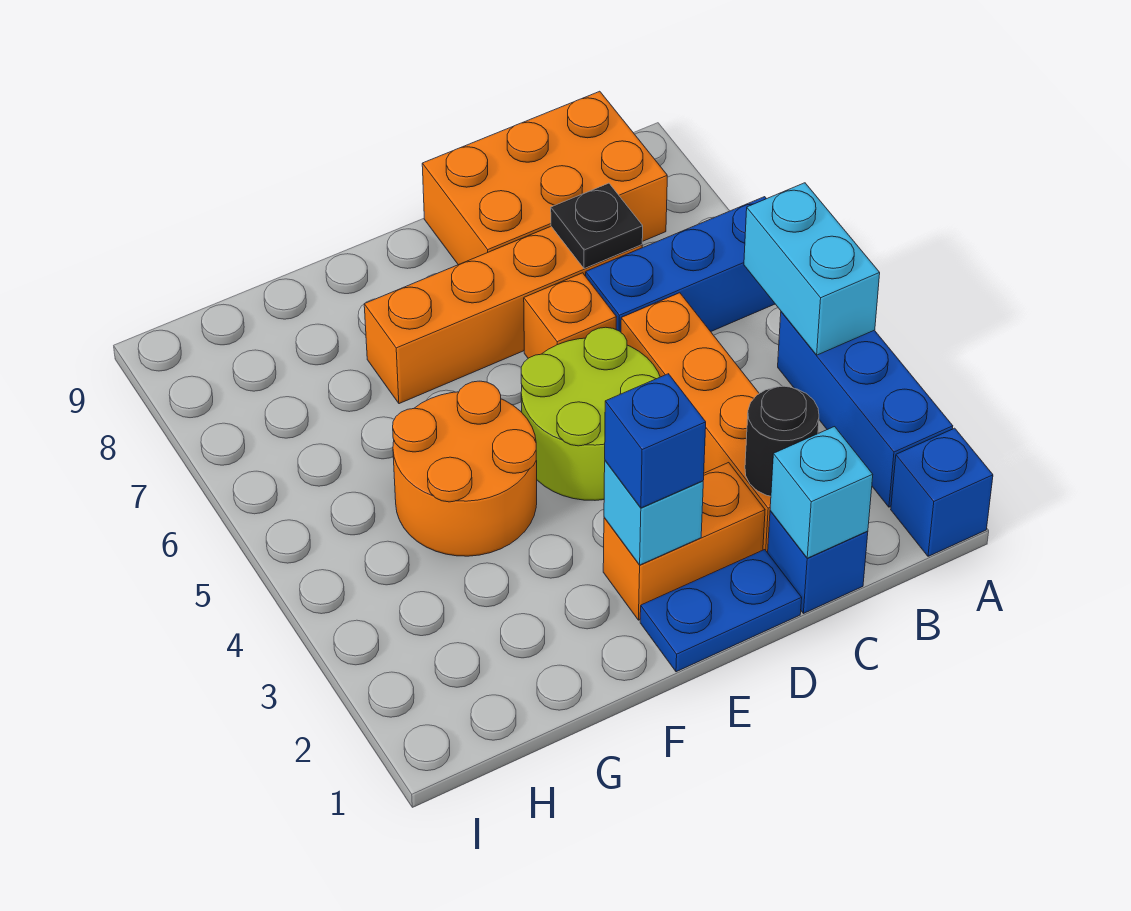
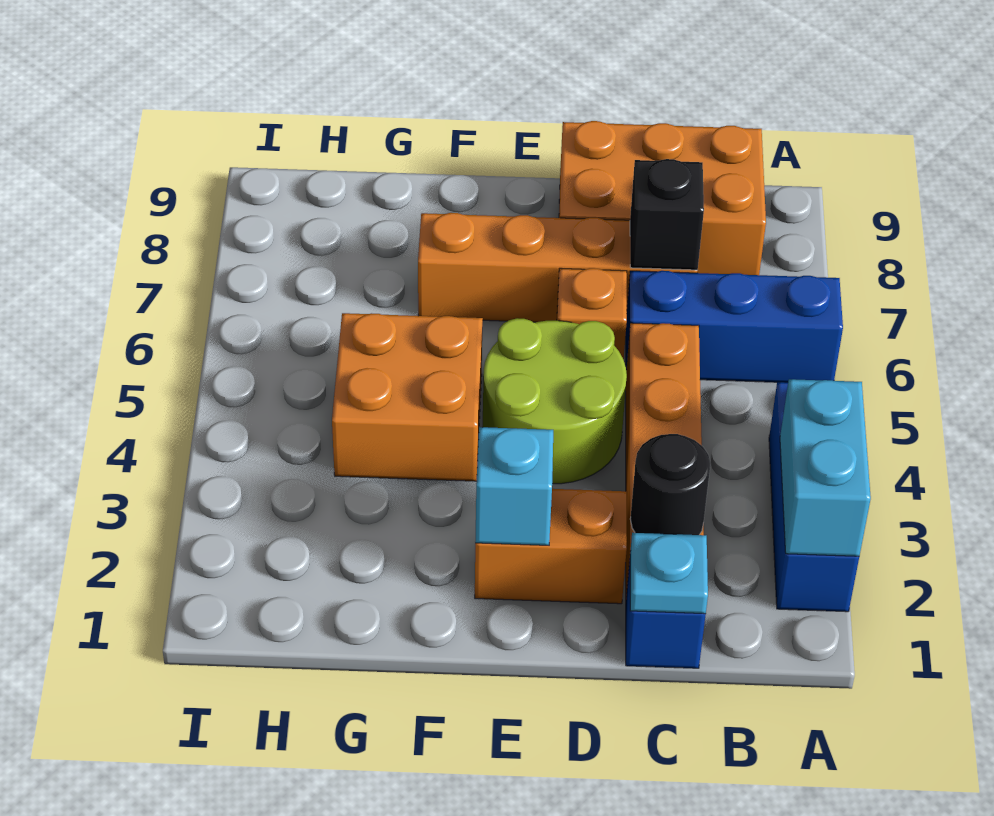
blue 1x1 brick [891,428,993,556] -> none
cyan 1x2 brick [744,183,880,355] -> cyan 1x2 brick moved to [780,379,871,556]
cyan 1x1 brick [770,427,873,558] -> cyan 1x1 plate [630,533,708,614]
black 1x1 plate [551,183,643,269] -> black 1x1 brick [630,159,704,270]
blue 1x2 plate [640,550,802,672] -> none
blue 1x1 brick [605,374,706,508] -> none
orange 2x2 round brick [393,381,537,556] -> orange 2x2 brick [332,313,483,481]

